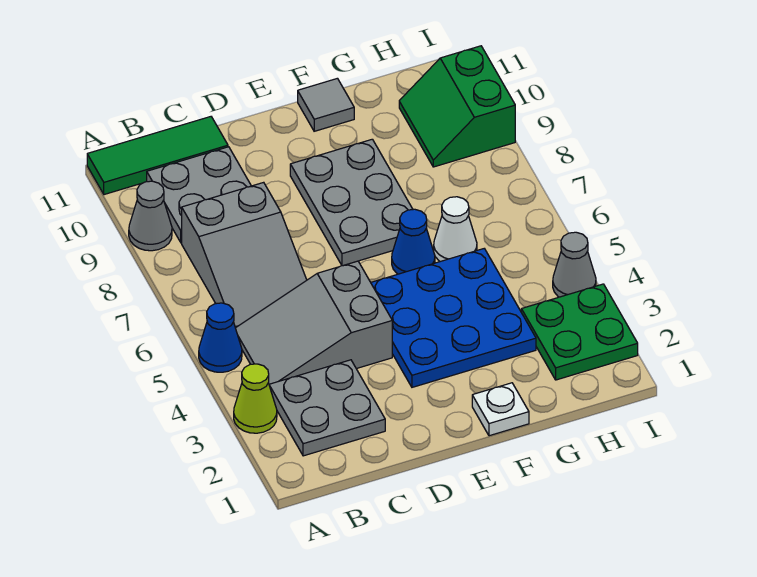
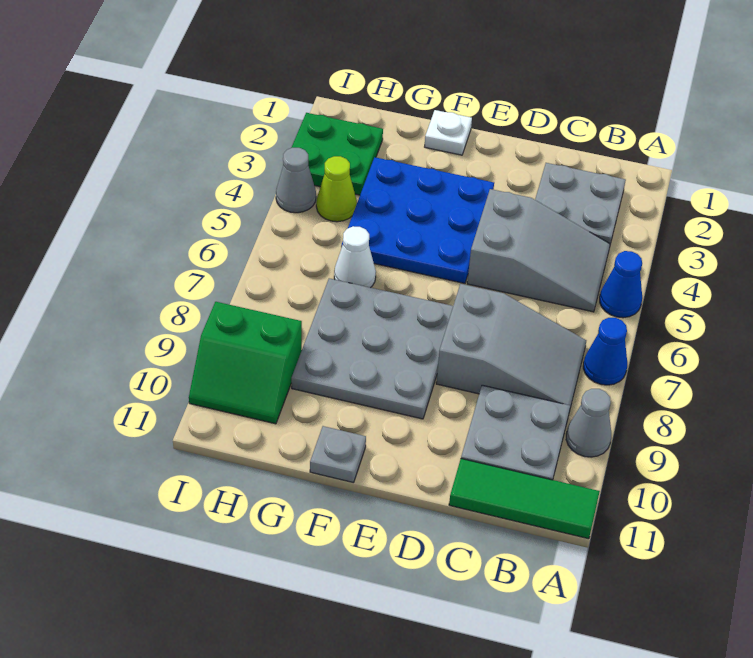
lime 1x1 cone [234,364,277,433] -> lime 1x1 cone moved to [316,156,357,222]
grey 2x3 slope [182,182,307,328] -> grey 2x3 slope turned to [436,284,586,407]
grey 2x3 plate [290,139,413,266] -> grey 3x3 plate [291,278,453,419]
blue 1x1 cone [392,209,435,274] -> blue 1x1 cone moved to [583,318,627,385]
grey 1x1 tile [298,78,354,131] -> grey 1x1 plate [310,426,366,483]
green 2x2 slope [399,46,515,167] -> green 2x2 slope turned to [189,302,302,424]

